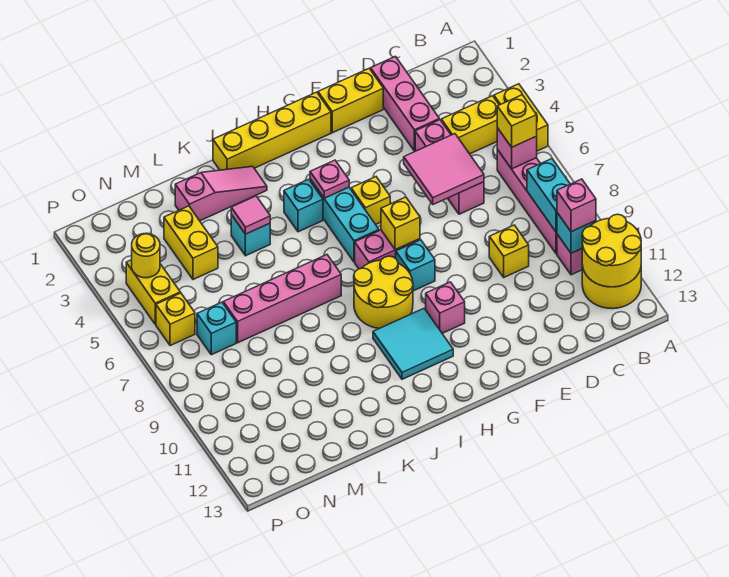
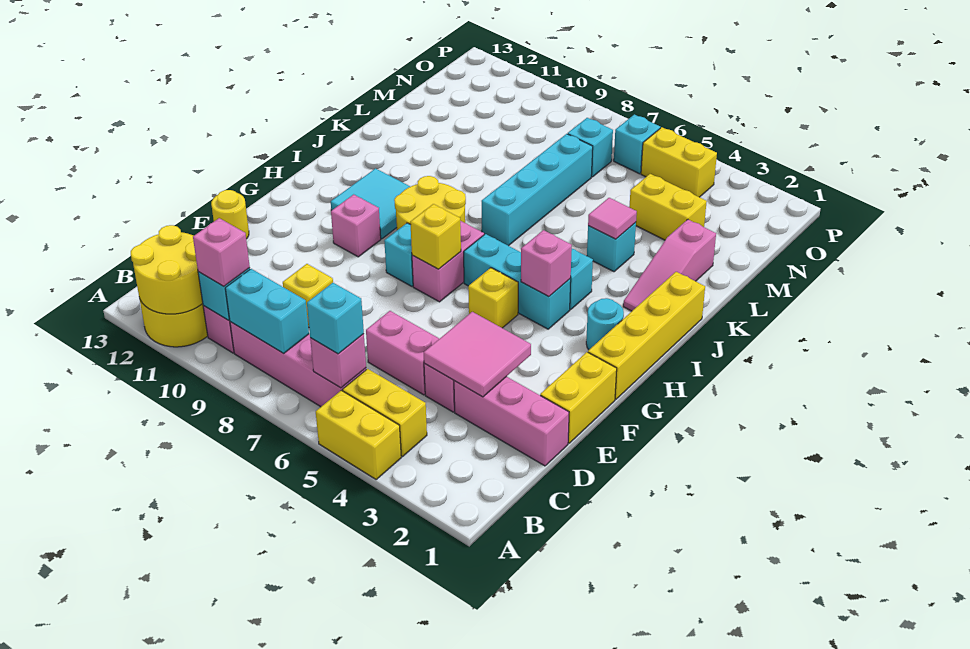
yellow 1x2 brick [441,96,499,154] -> yellow 1x2 brick turned to [343,369,427,457]
yellow 1x1 brick [497,95,537,147] -> cyan 1x1 brick [307,283,364,354]
pink 2x2 tile [404,134,484,205] -> pink 2x2 tile moved to [424,312,531,397]
none -> cyan 1x1 round brick [586,298,624,350]
pink 1x1 plate [310,160,349,198] -> pink 1x1 brick [521,230,572,297]
pink 1x4 brick [223,255,341,343] -> cyan 1x4 brick [482,134,593,246]
yellow 1x1 round brick [132,233,160,278] -> yellow 1x1 round brick moved to [211,190,249,239]
yellow 1x1 brick [156,293,195,346] -> cyan 1x1 brick [614,114,660,174]

